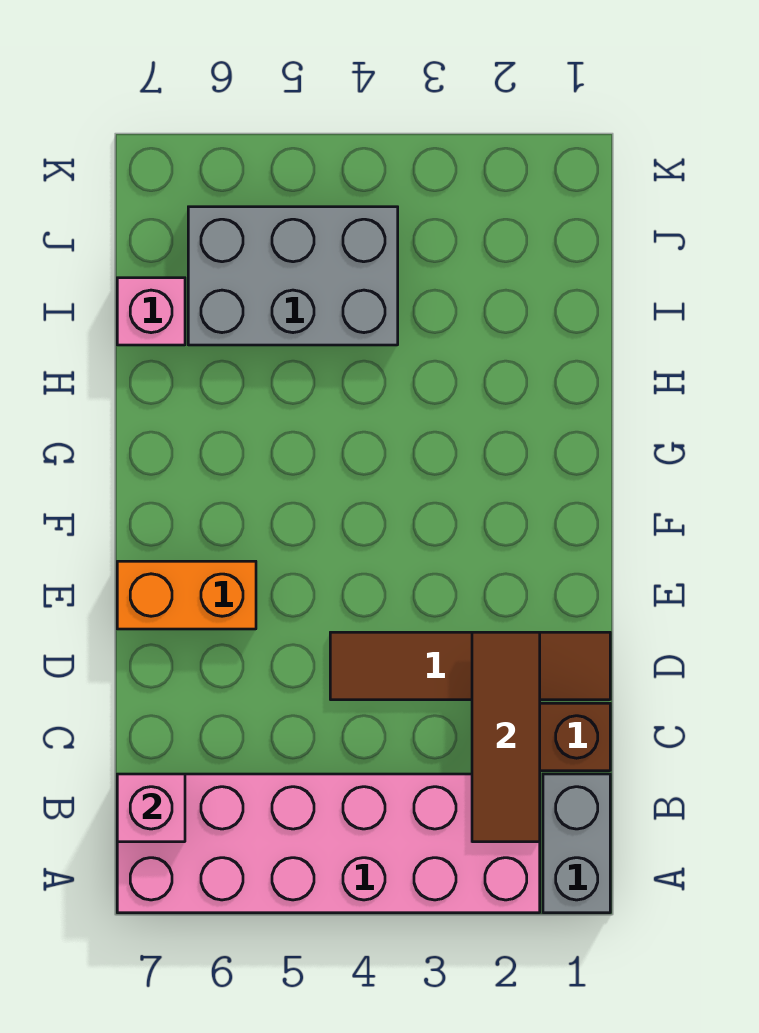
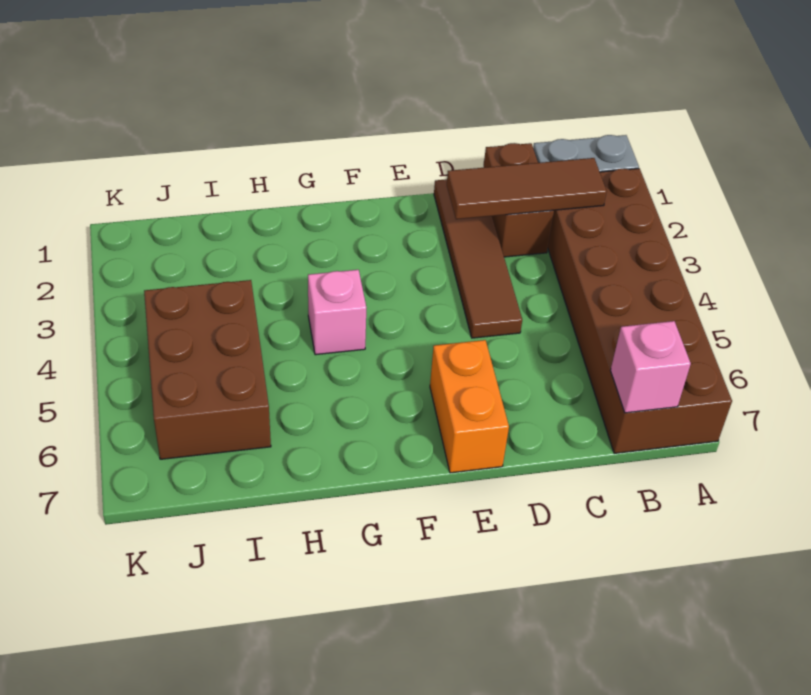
pink 2x6 brick [117,774,540,913] -> brown 2x6 brick [548,168,732,453]
grey 2x3 brick [188,207,398,345] -> brown 2x3 brick [144,280,271,459]
pink 1x1 brick [117,278,185,345] -> pink 1x1 brick moved to [308,270,366,355]

